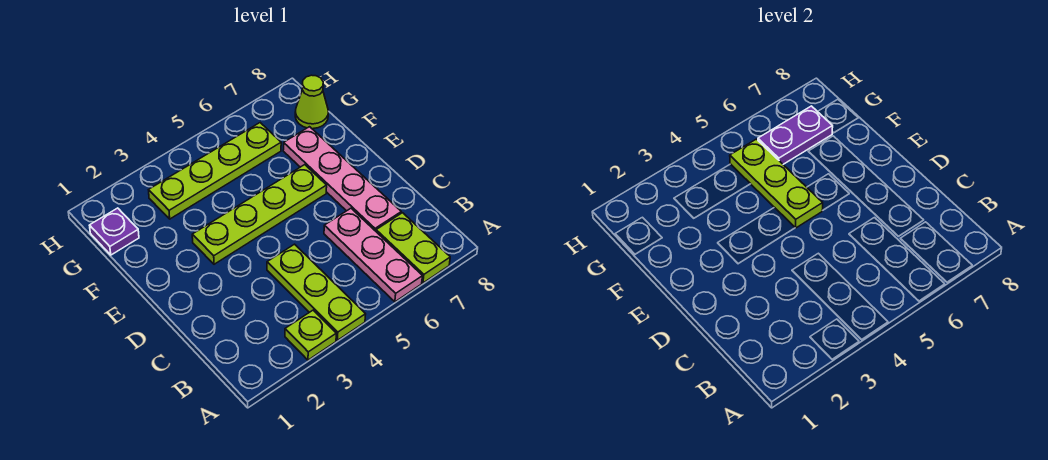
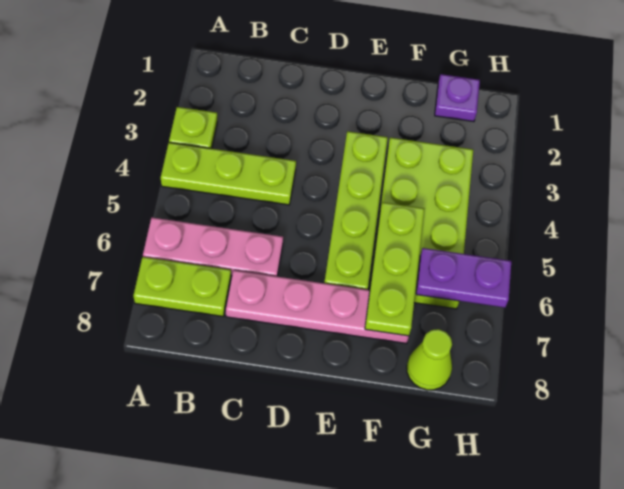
lime 1x3 plate [730,139,823,228] -> lime 1x3 plate turned to [365,202,424,336]
lime 1x4 plate [149,123,281,219] -> lime 2x4 plate [369,138,473,309]
purple 1x2 plate [758,106,833,164] -> purple 1x2 plate turned to [416,248,511,308]

